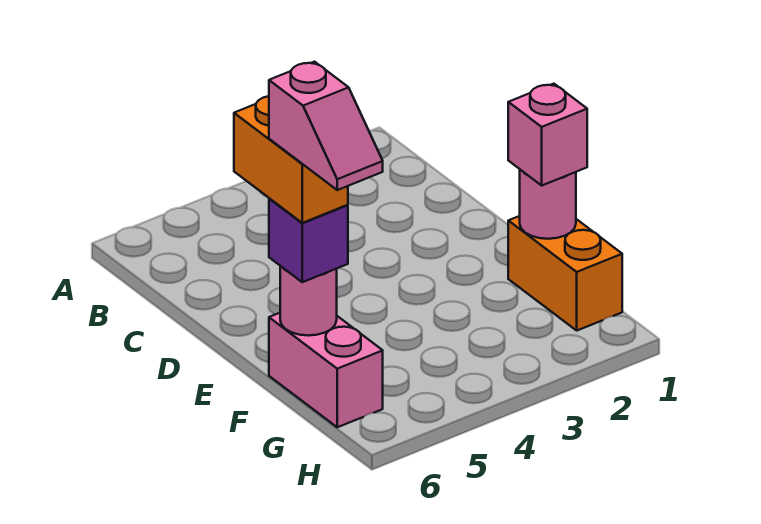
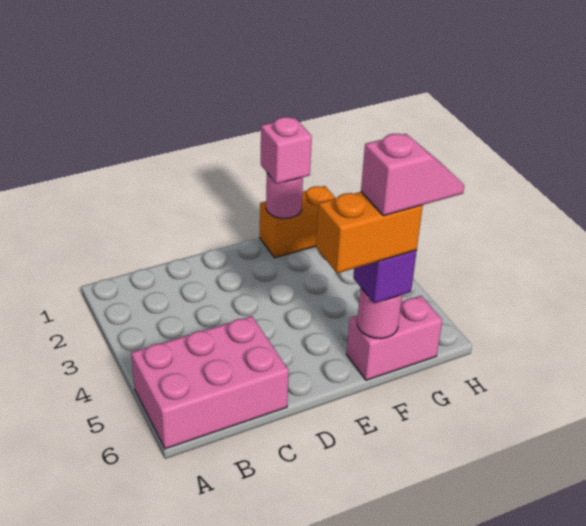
none -> pink 2x3 brick [131,316,289,449]

